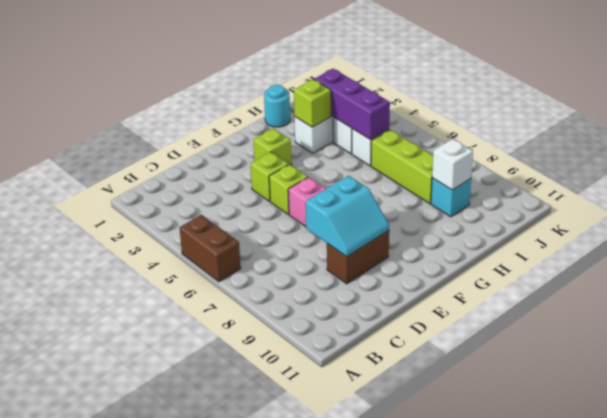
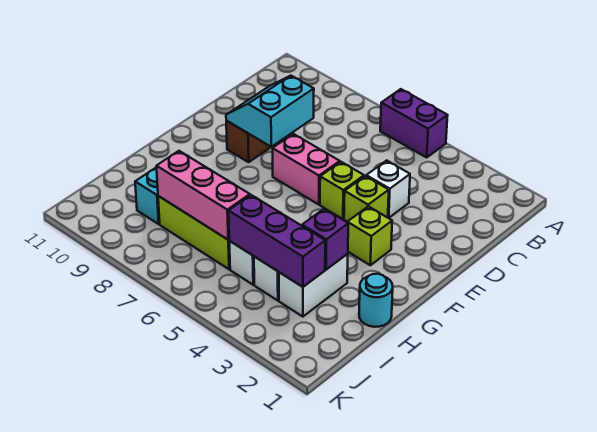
brown 1x2 brick [180,215,241,282] -> purple 1x2 brick [380,89,448,157]
lime 1x1 brick [294,79,331,127] -> purple 1x1 brick [302,209,348,269]
none -> pink 1x3 brick [156,151,250,240]
white 1x1 brick [432,139,473,190] -> white 1x1 brick moved to [366,160,410,218]

